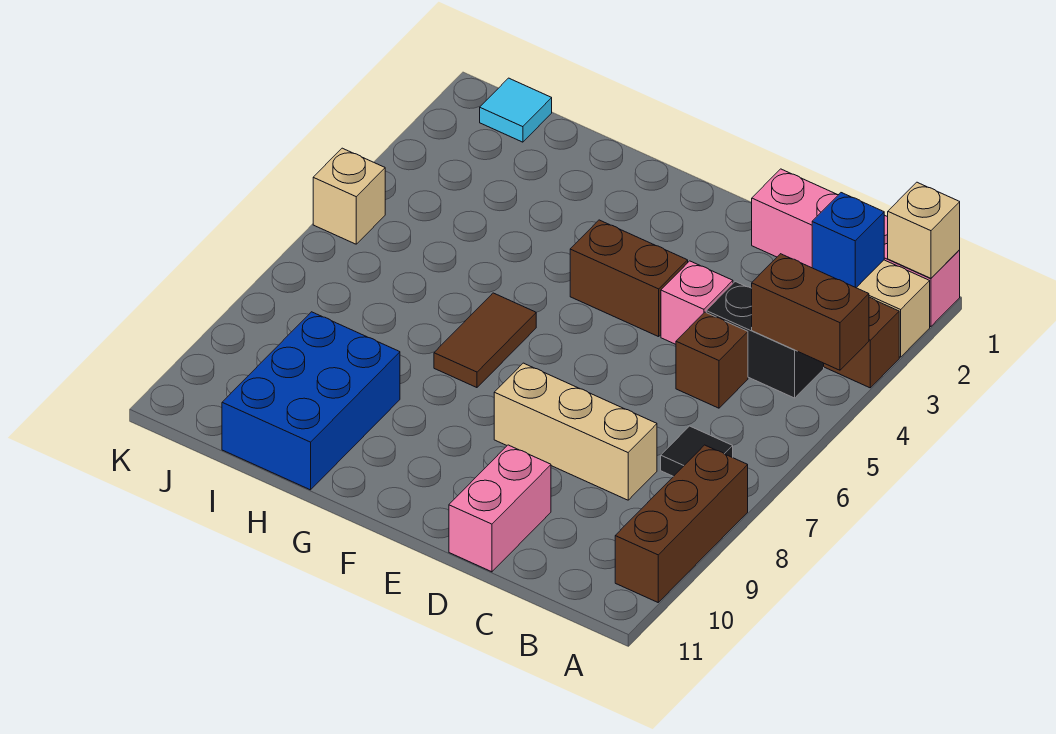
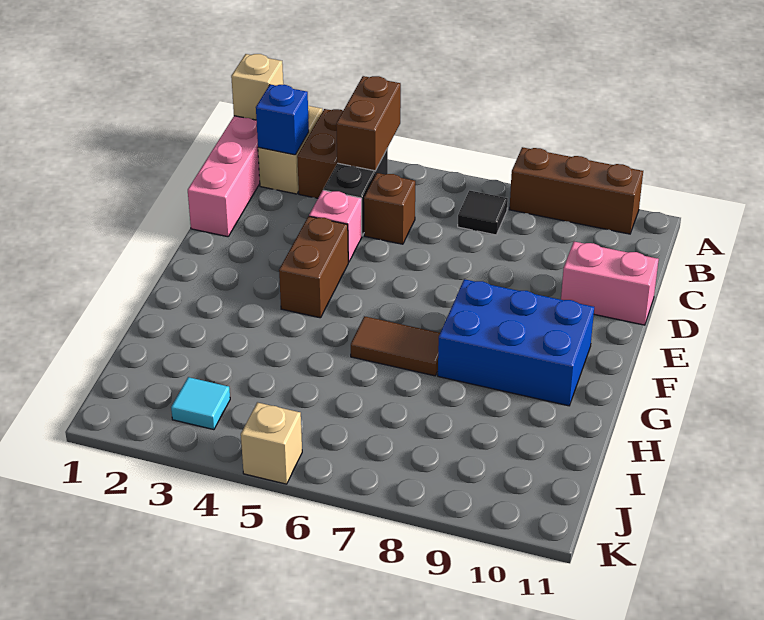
tan 1x3 brick [494,363,657,500] -> none
blue 2x3 brick [222,312,400,490] -> blue 2x3 brick moved to [438,279,594,406]
cyan 1x1 tile [480,78,552,142] -> cyan 1x1 tile moved to [171,377,230,430]

